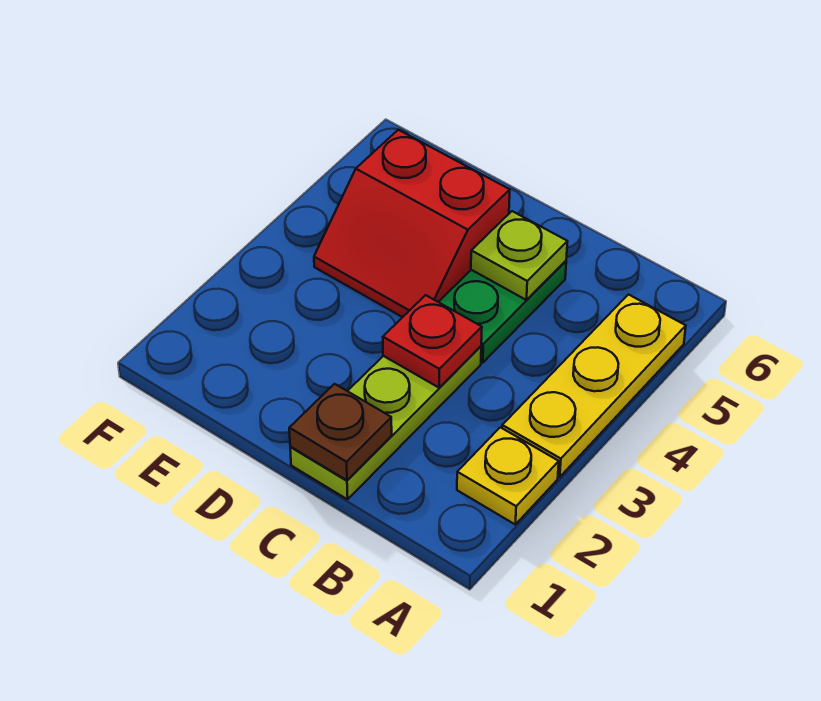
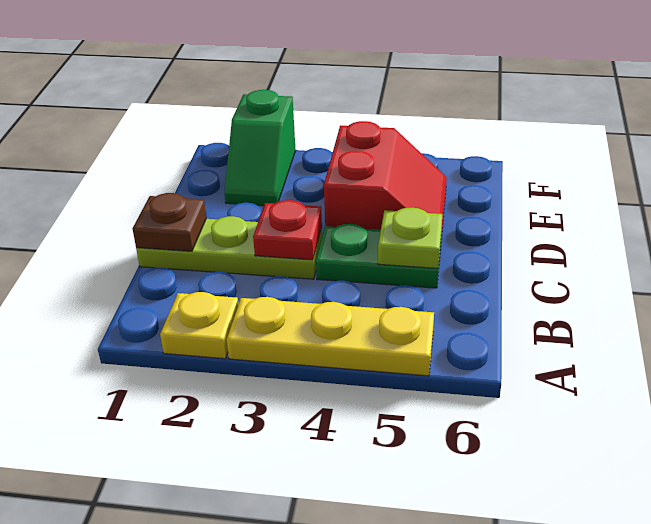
red 2x2 slope [314,130,510,317] -> red 2x2 slope turned to [324,121,447,250]
none -> green 1x2 slope [225,90,296,206]

